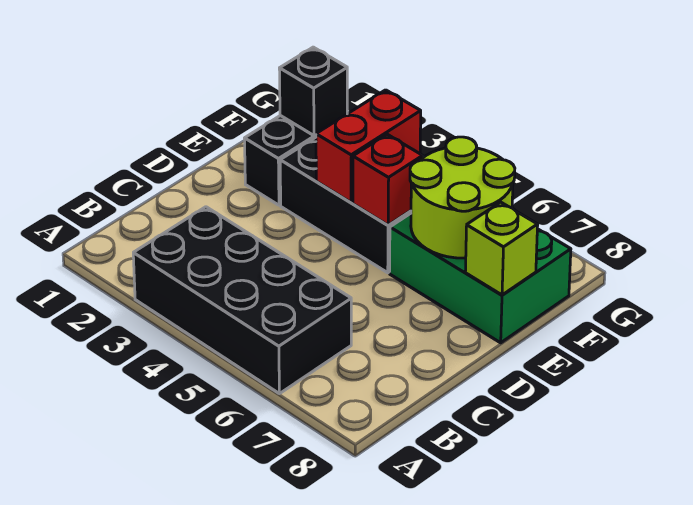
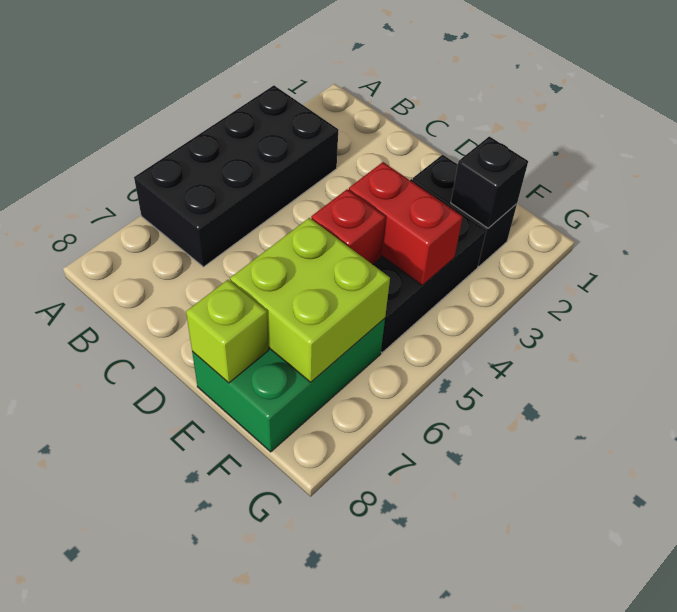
lime 2x2 round brick [410,137,515,258] -> lime 2x2 brick [230,218,390,382]

